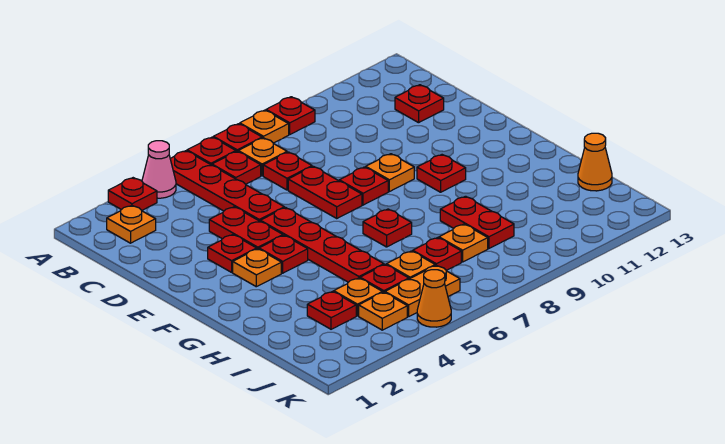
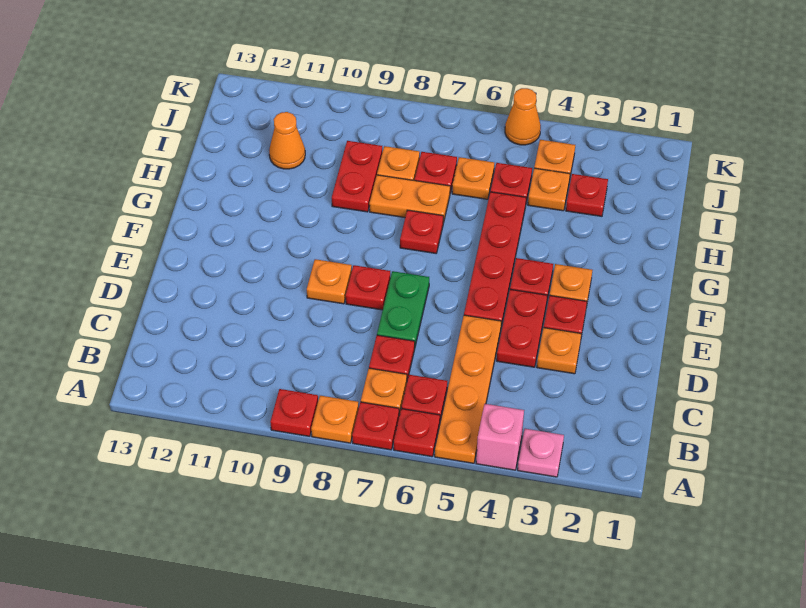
red 1x1 plate [108,178,157,210] -> pink 1x1 plate [518,429,564,477]
pink 1x1 cone [142,141,176,198] -> pink 1x1 brick [476,404,524,470]
red 1x4 plate [170,151,284,221] -> orange 1x4 plate [435,315,501,463]
orange 1x1 plate [107,205,156,243] -> orange 1x1 plate moved to [537,328,582,374]
red 1x1 plate [395,85,444,123] -> none
red 1x2 plate [288,166,362,218] -> green 1x2 plate [377,271,429,346]
red 1x1 plate [417,155,466,192] -> none
orange 1x1 cone [578,133,612,191] -> orange 1x1 cone moved to [269,112,305,169]
orange 1x2 plate [385,265,460,317] -> orange 1x2 plate moved to [369,175,450,223]

